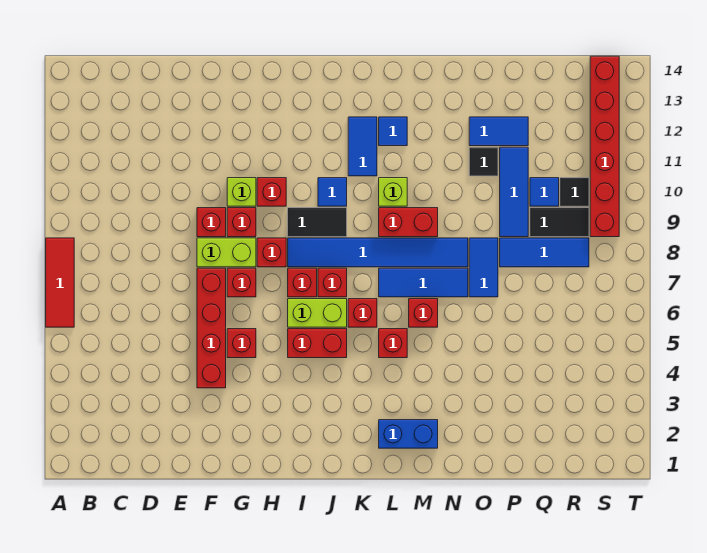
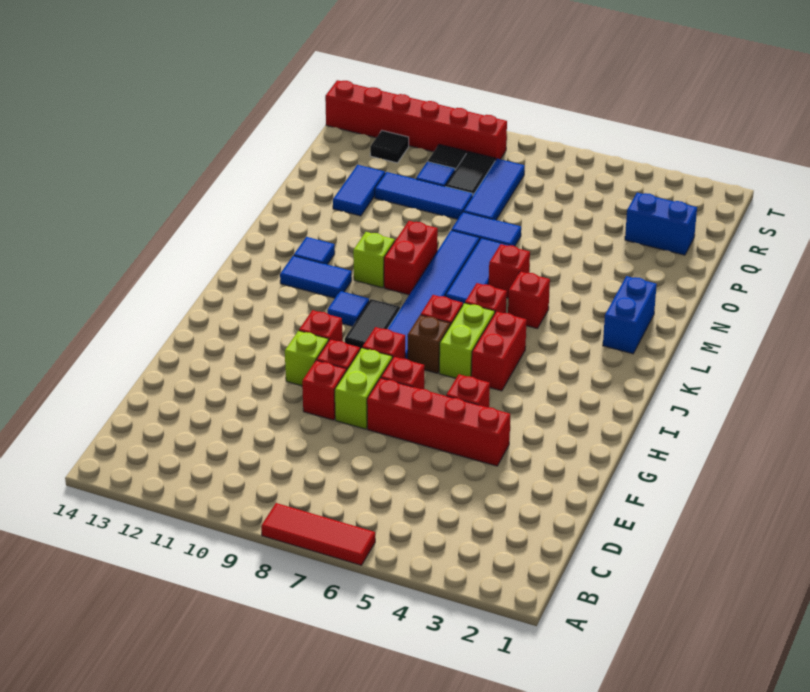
red 1x1 brick [288,268,317,297] -> brown 1x1 brick [408,315,450,373]
black 1x1 tile [469,147,498,176] -> black 1x1 tile moved to [370,131,409,163]
none -> blue 1x2 brick [625,193,697,255]

